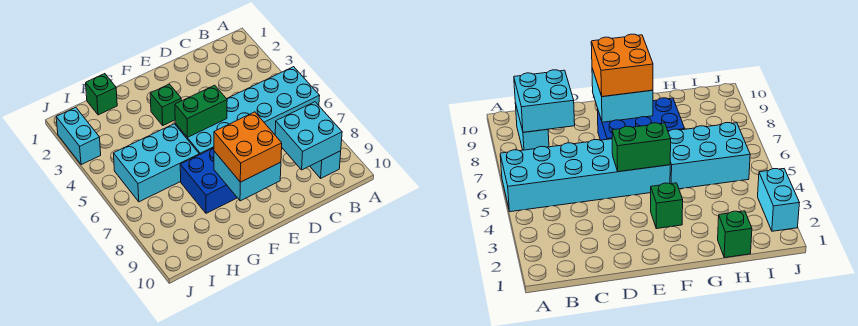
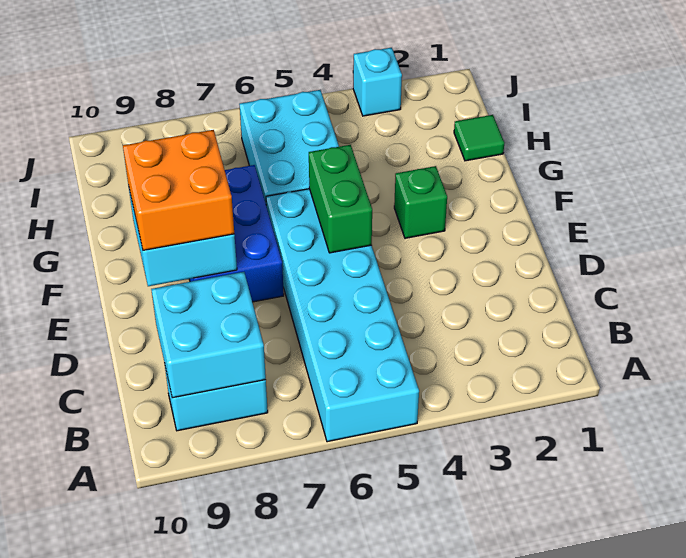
green 1x1 brick [86,74,117,115] -> green 1x1 tile [454,115,504,161]
cyan 1x2 brick [56,107,101,165] -> cyan 1x1 brick [353,48,402,116]

